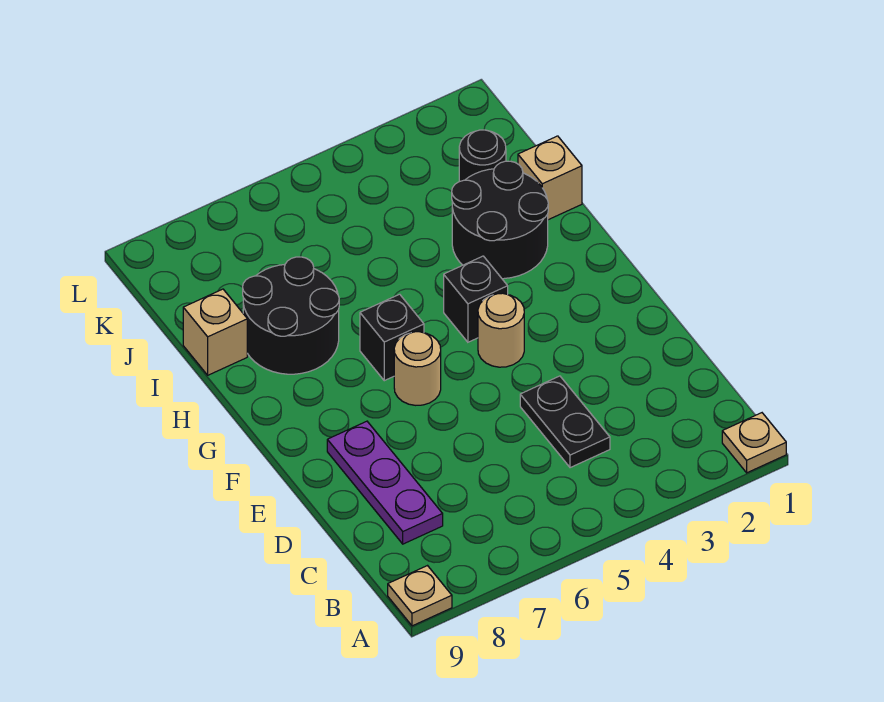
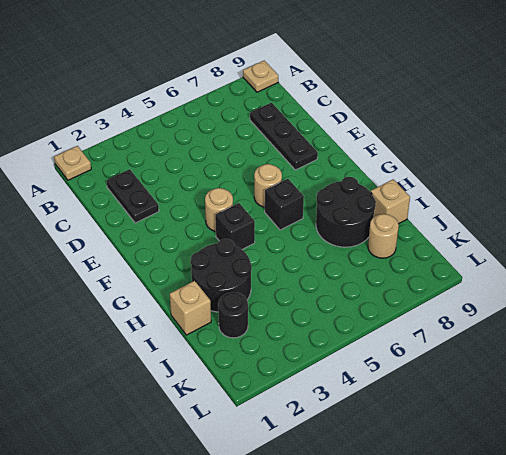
black 1x2 plate [520,376,610,468] -> black 1x2 plate moved to [106,169,159,223]
purple 1x3 plate [327,421,443,544] -> black 1x3 plate [250,103,318,170]
none -> tan 1x1 round brick [368,214,399,258]

